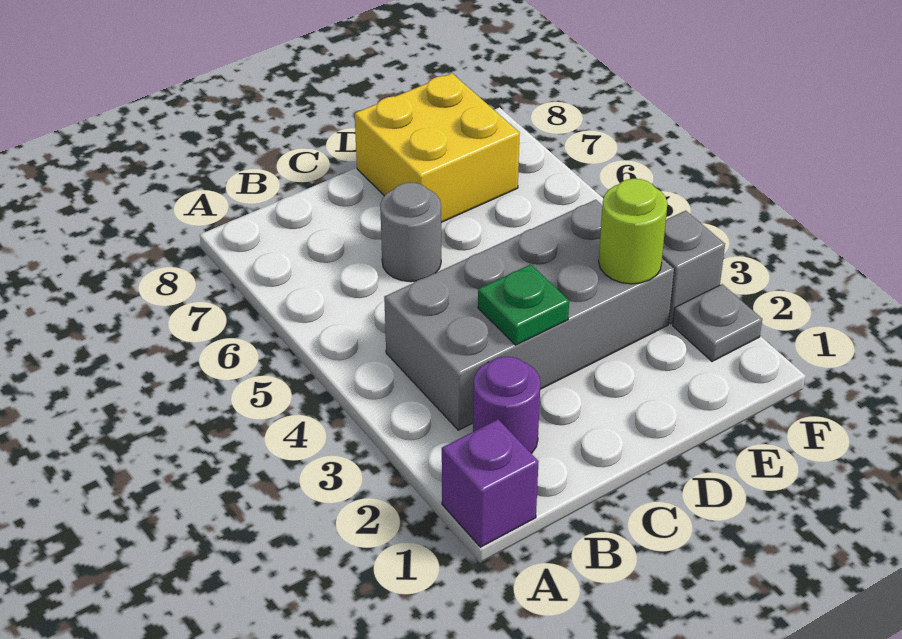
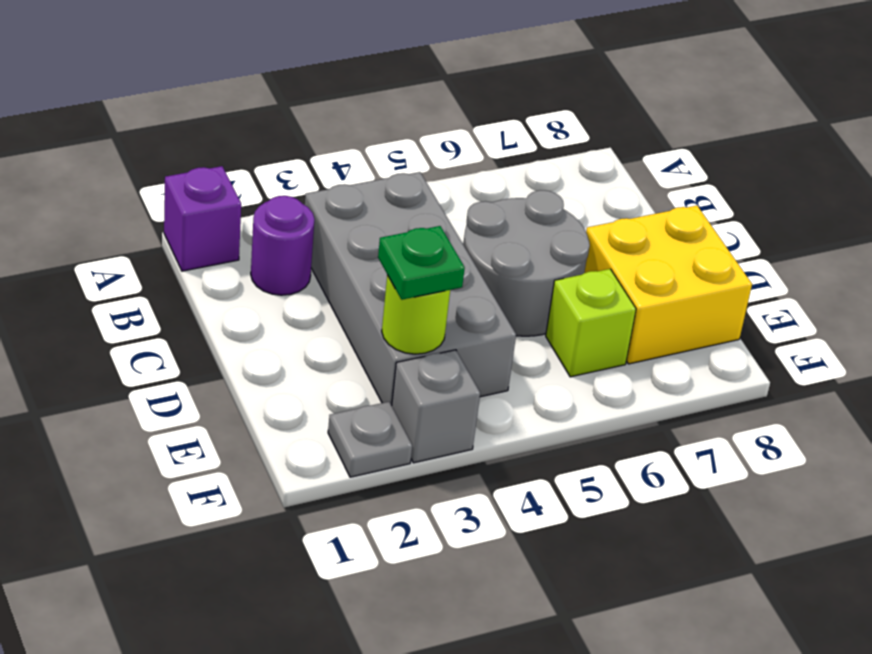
green 1x1 plate [478,264,569,345] -> green 1x1 plate moved to [378,226,465,300]
grey 1x1 round brick [380,183,441,282] -> grey 2x2 round brick [463,190,590,336]
none -> lime 1x1 brick [546,269,636,377]

